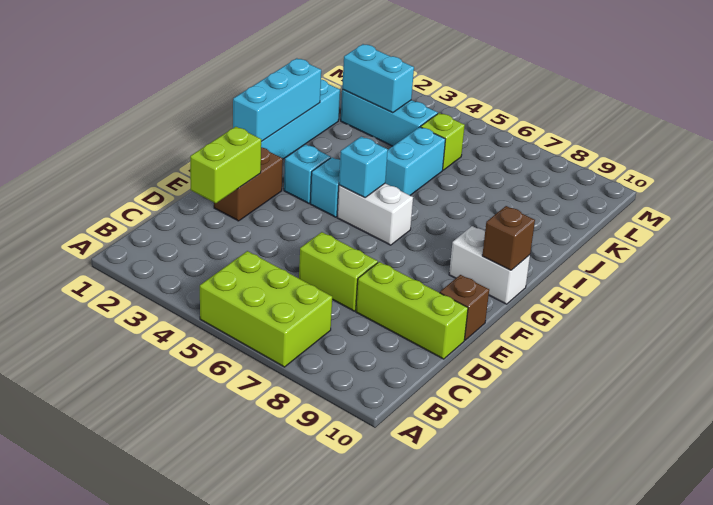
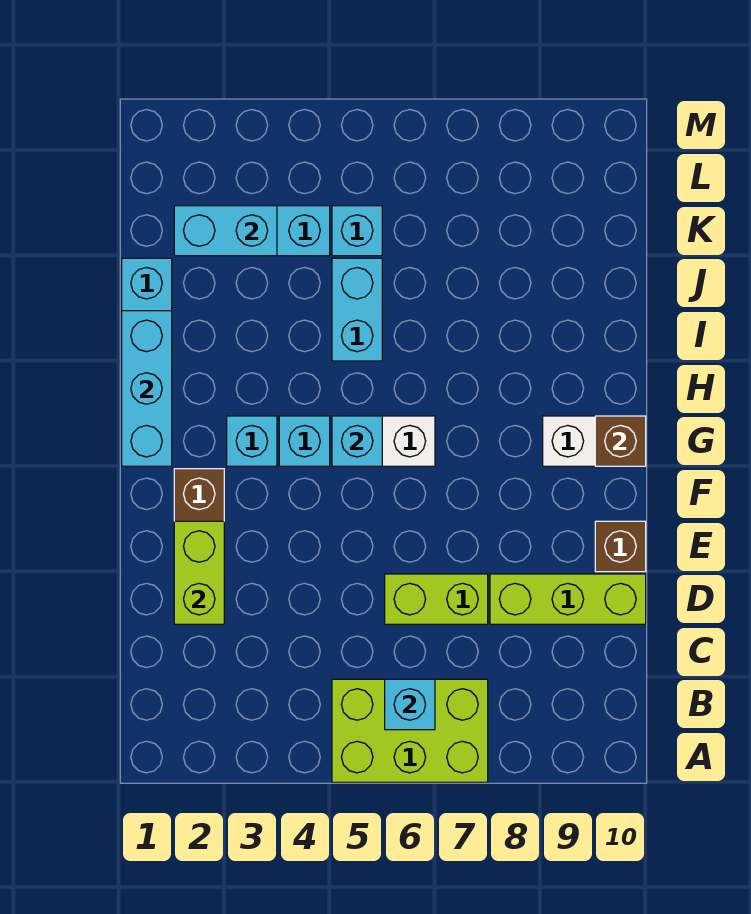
none -> cyan 1x1 brick [385,679,435,730]
lime 1x1 brick [421,113,465,170] -> cyan 1x1 brick [332,206,382,256]

